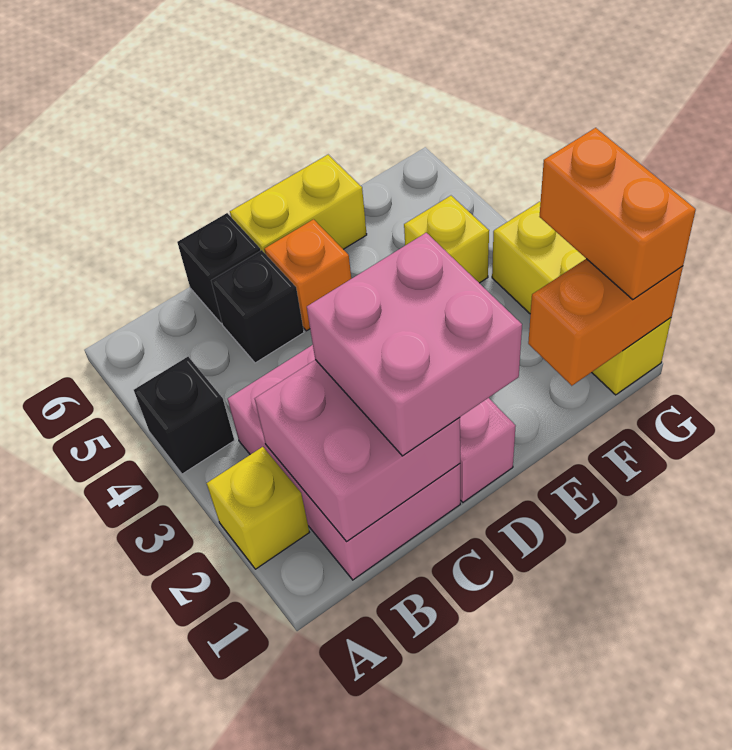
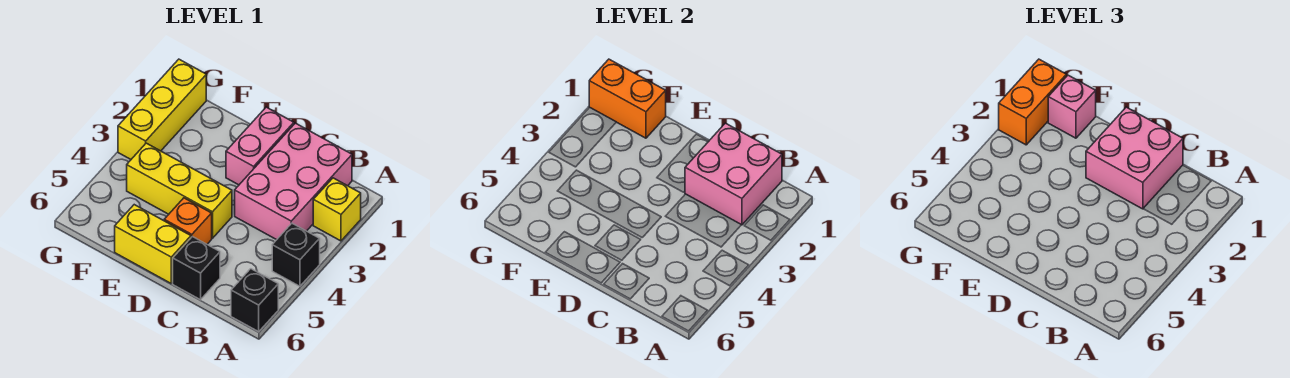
black 1x1 brick [211,250,304,363] -> black 1x1 brick moved to [231,269,278,332]
none -> pink 1x1 brick [1048,75,1096,138]
yellow 1x1 brick [404,196,489,283] -> yellow 1x3 brick [127,143,232,238]

